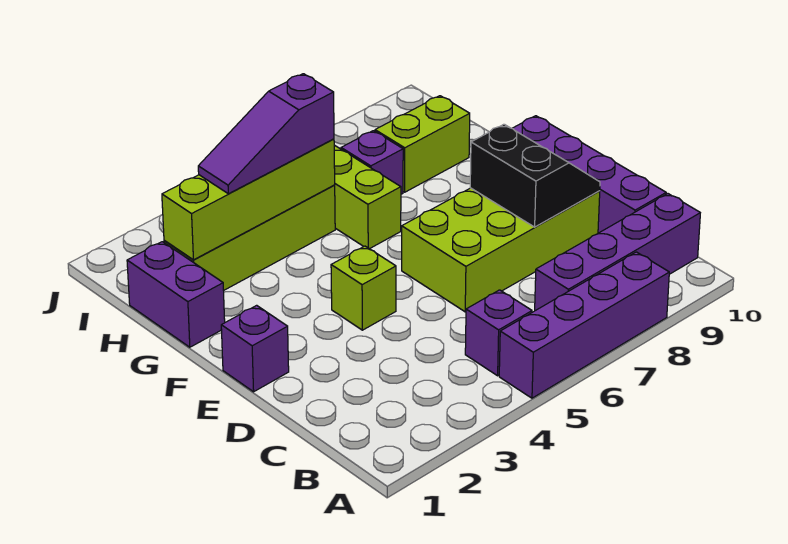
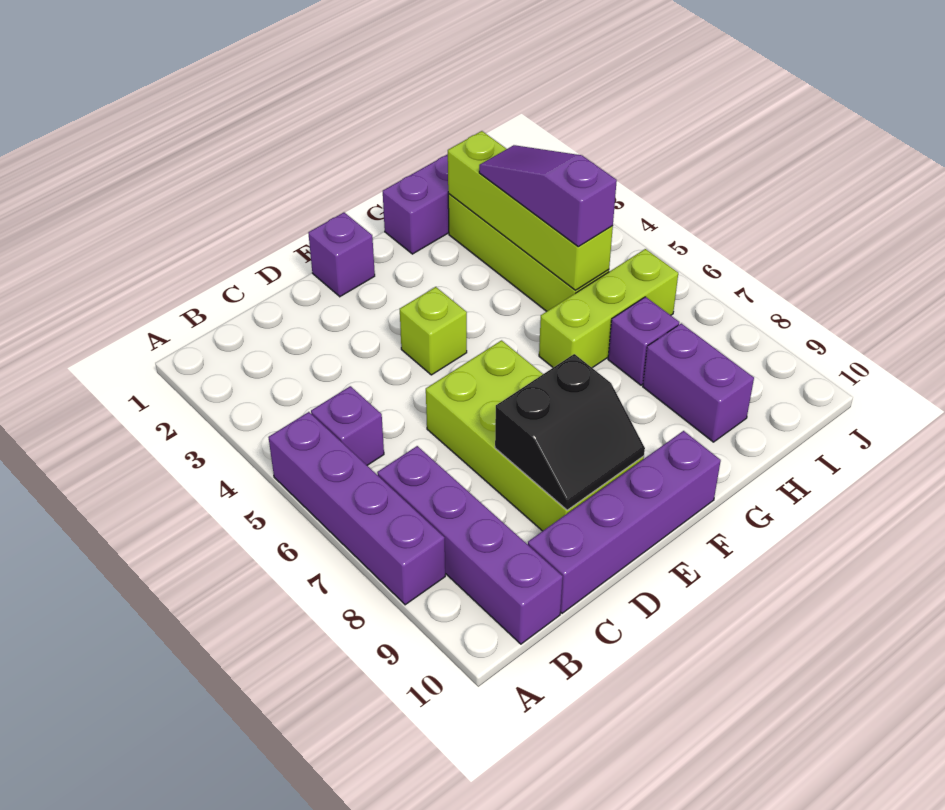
lime 1x2 brick [375,96,470,192] -> purple 1x2 brick [643,323,754,442]

